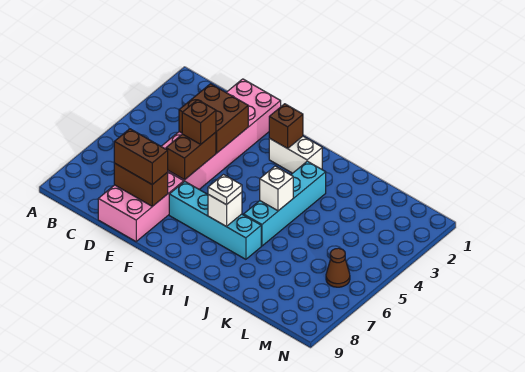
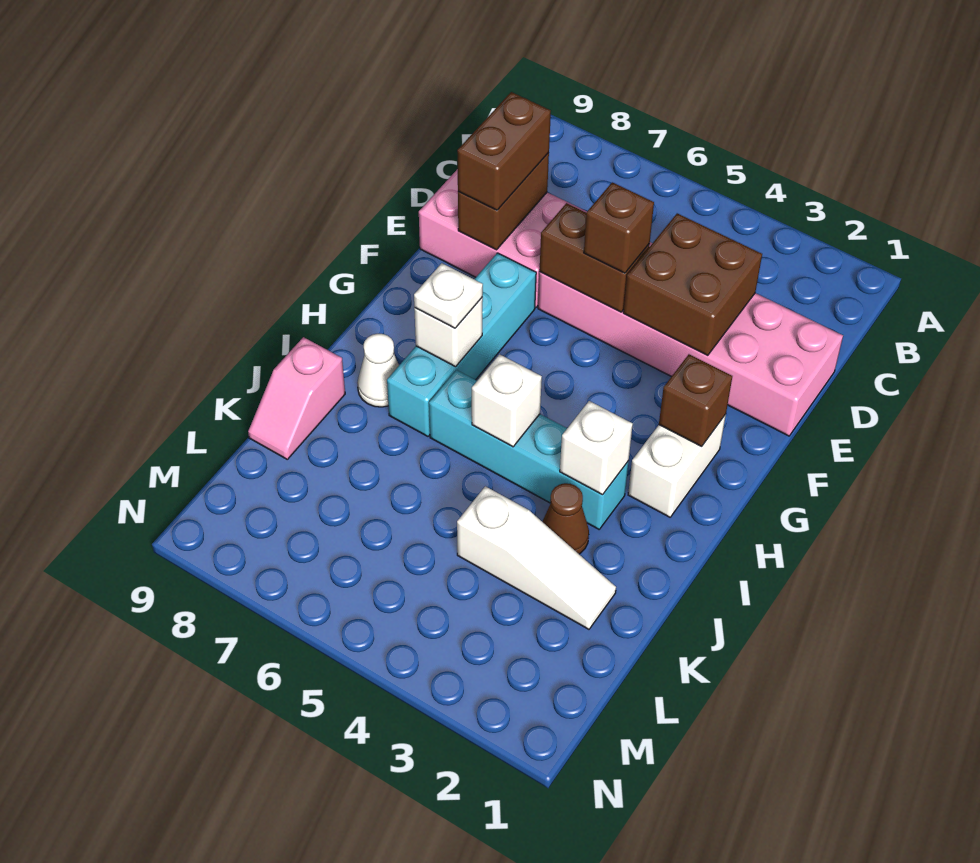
none -> white 1x1 brick [560,401,633,495]
none -> white 1x1 cone [357,334,399,407]
none -> pink 1x2 slope [248,337,345,459]
none -> white 1x3 slope [457,486,616,629]
brown 1x1 cone [326,248,350,287] -> brown 1x1 cone moved to [542,483,589,554]

